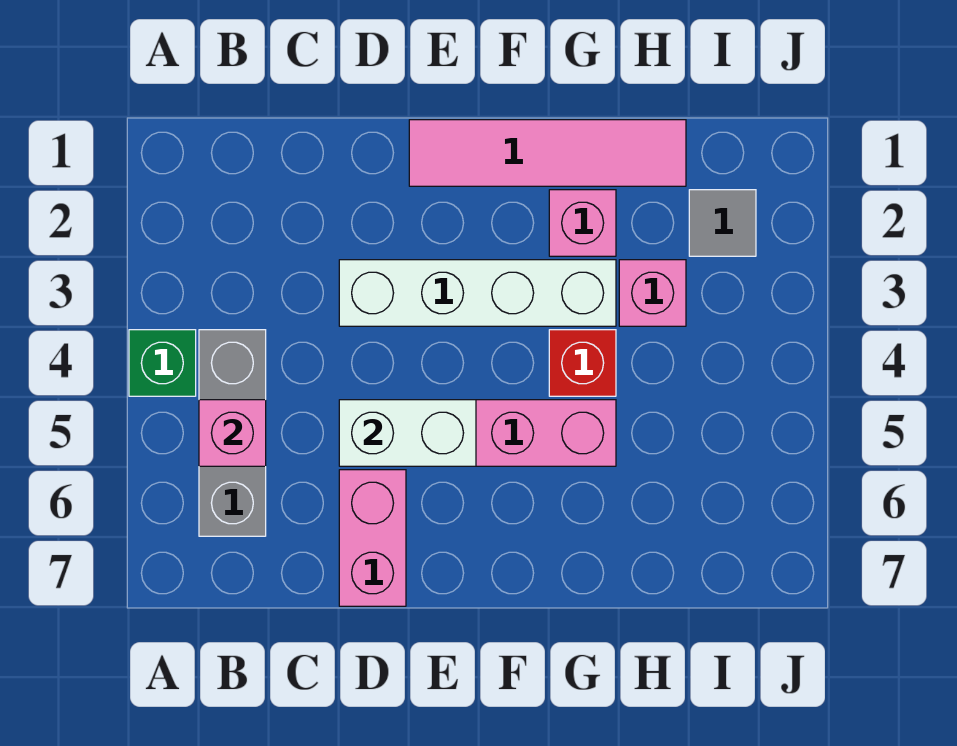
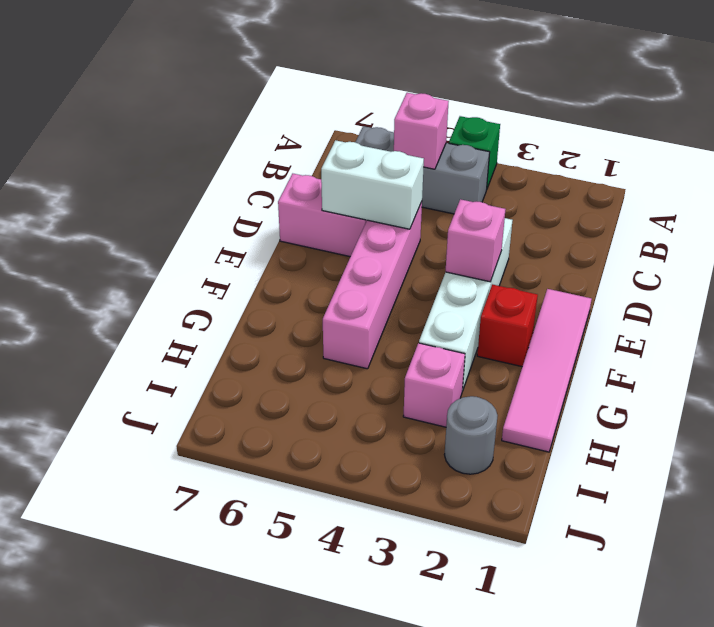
white 1x2 brick [339,400,476,466] -> white 1x2 brick turned to [321,140,424,229]
pink 1x1 brick [549,190,616,256] -> pink 1x1 brick moved to [445,199,505,282]
red 1x1 brick [549,330,616,396] -> red 1x1 brick moved to [477,284,538,367]
grey 1x1 tile [689,190,756,256] -> grey 1x1 round brick [444,396,498,474]

